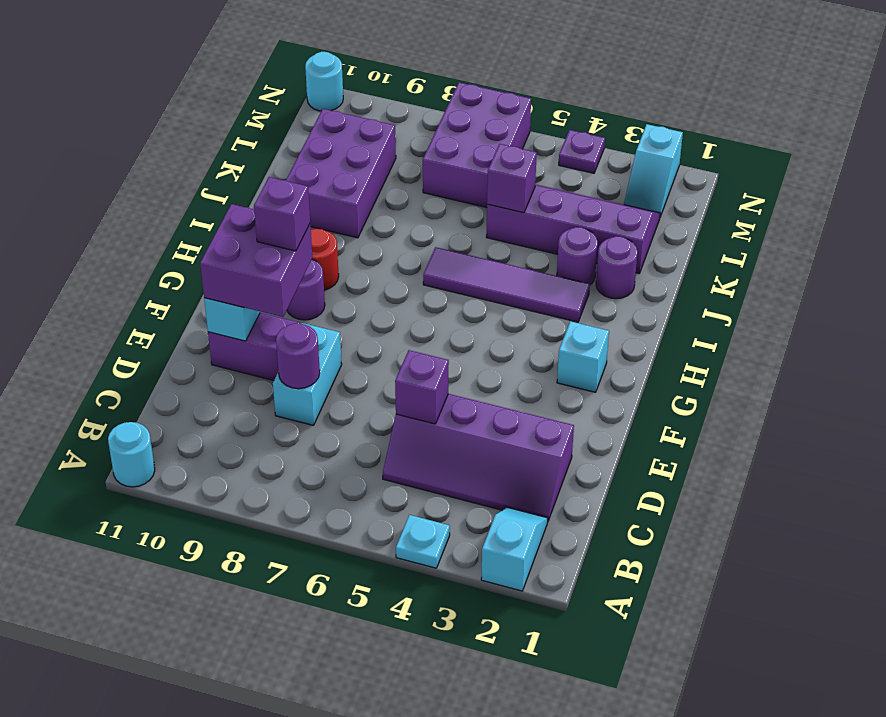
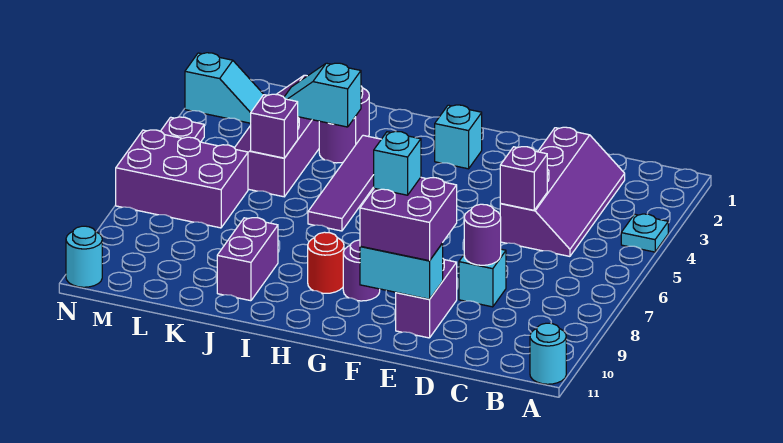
cyan 1x2 slope [481,508,548,591] -> cyan 1x2 slope moved to [284,63,361,127]
cyan 1x2 brick [273,323,342,425] -> cyan 1x1 brick [459,249,506,307]
purple 1x1 brick [254,177,310,251] -> cyan 1x1 brick [374,131,421,195]
purple 2x3 brick [286,109,396,238] -> purple 1x2 brick [217,217,278,301]

